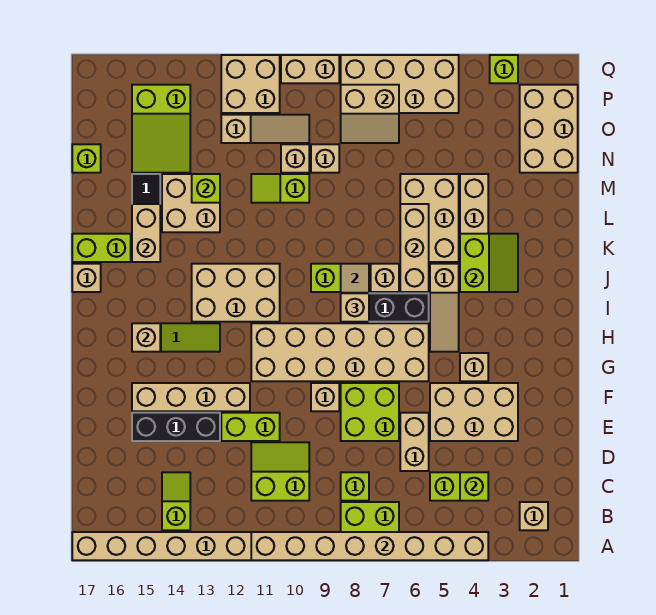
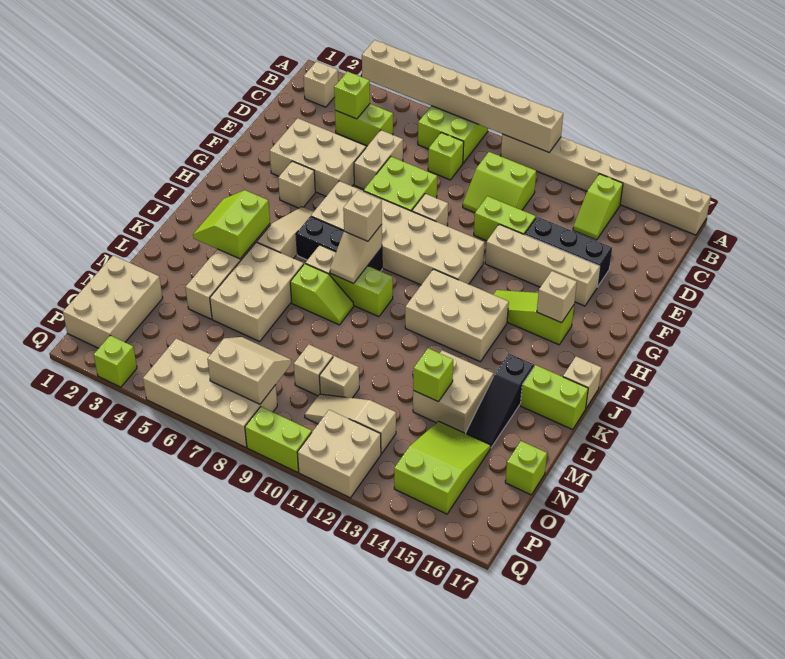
tan 1x3 brick [400,204,429,292] -> none
tan 1x2 brick [132,204,160,262] -> none
lime 1x2 slope [251,174,309,203] -> lime 1x2 slope moved to [290,264,354,325]
tan 1x2 brick [281,55,339,83] -> lime 1x2 brick [245,407,312,472]

